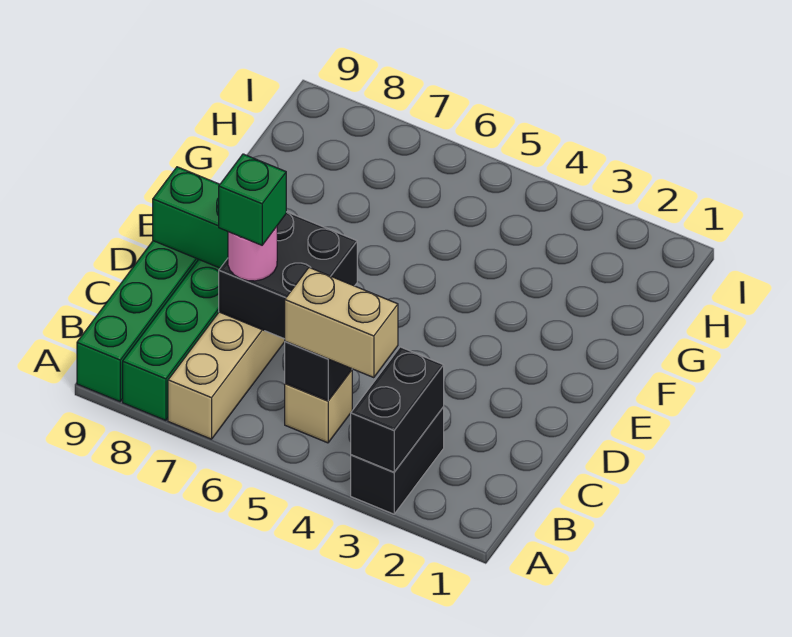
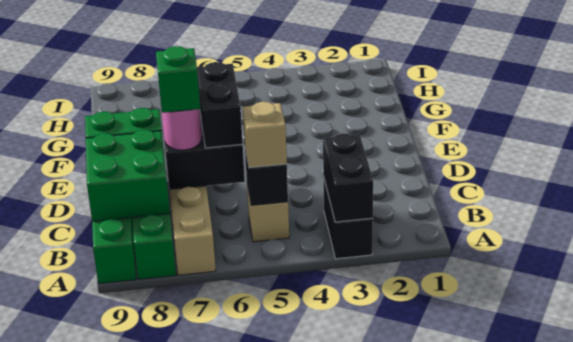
tan 1x2 brick [285,268,398,378] -> tan 1x1 brick [243,102,287,168]
none -> green 2x2 brick [86,130,170,222]
none -> black 1x2 brick [197,62,243,148]

